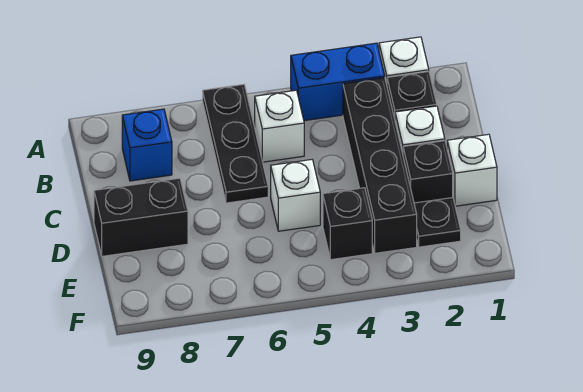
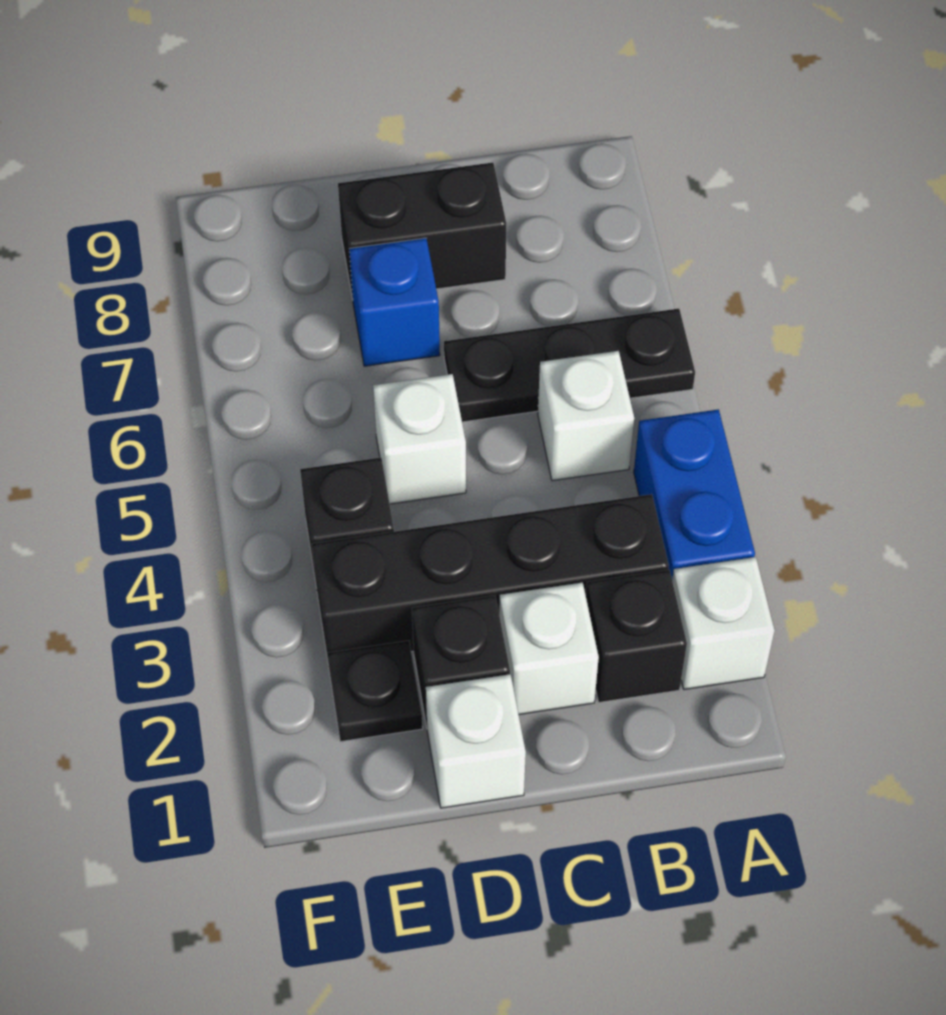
blue 1x1 brick [122,109,172,181] -> blue 1x1 brick moved to [349,238,440,366]
black 1x2 brick [94,178,188,256] -> black 1x2 brick turned to [338,163,506,299]

